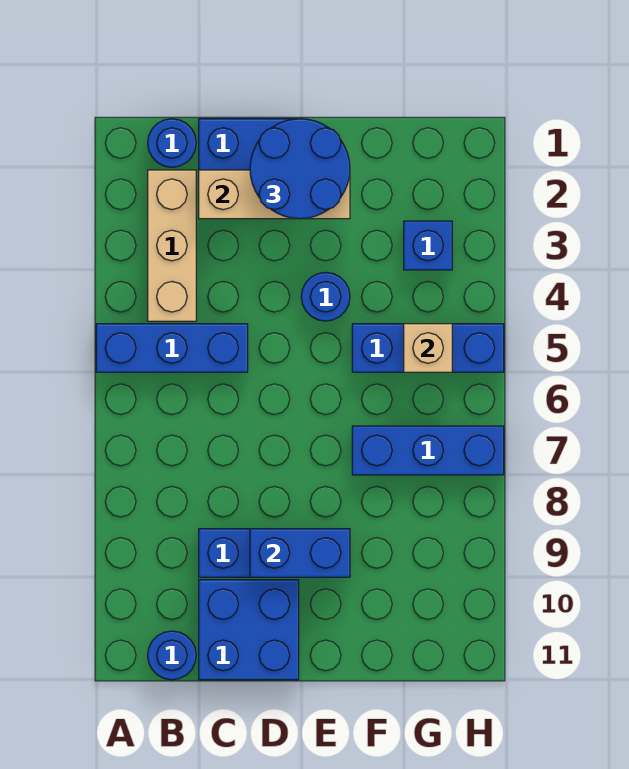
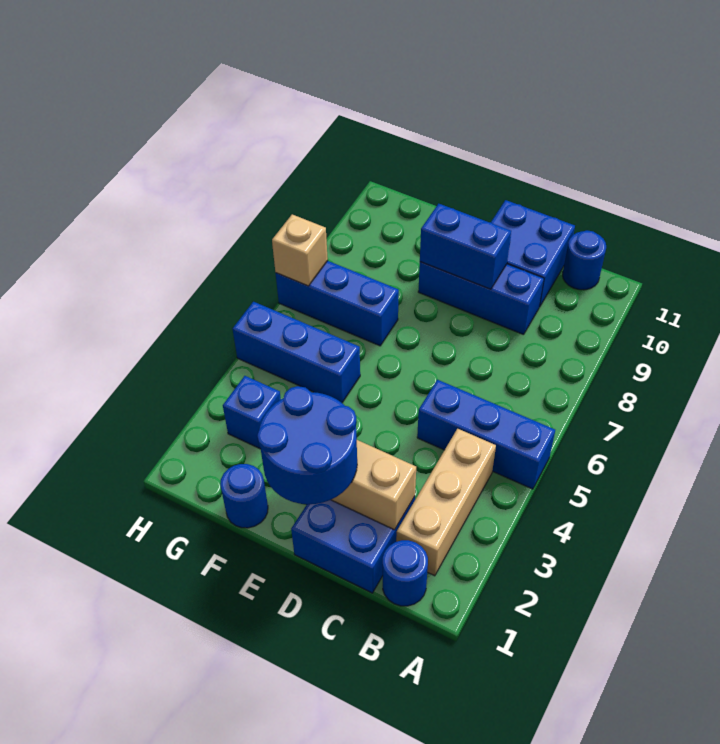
blue 1x1 round brick [301,272,350,321] -> blue 1x1 round brick moved to [220,464,268,528]
tan 1x1 brick [404,324,452,372] -> tan 1x1 brick moved to [272,214,328,286]

